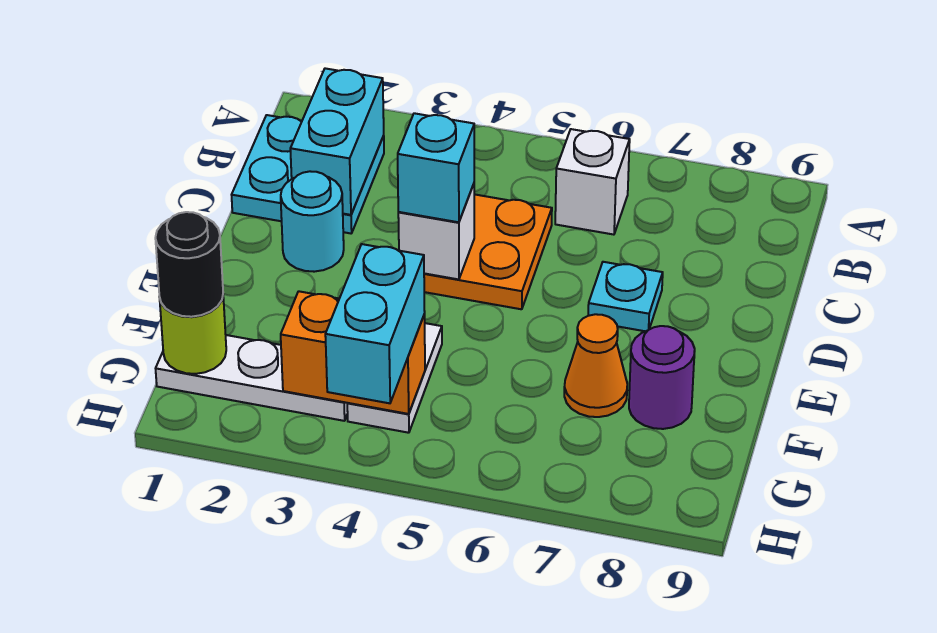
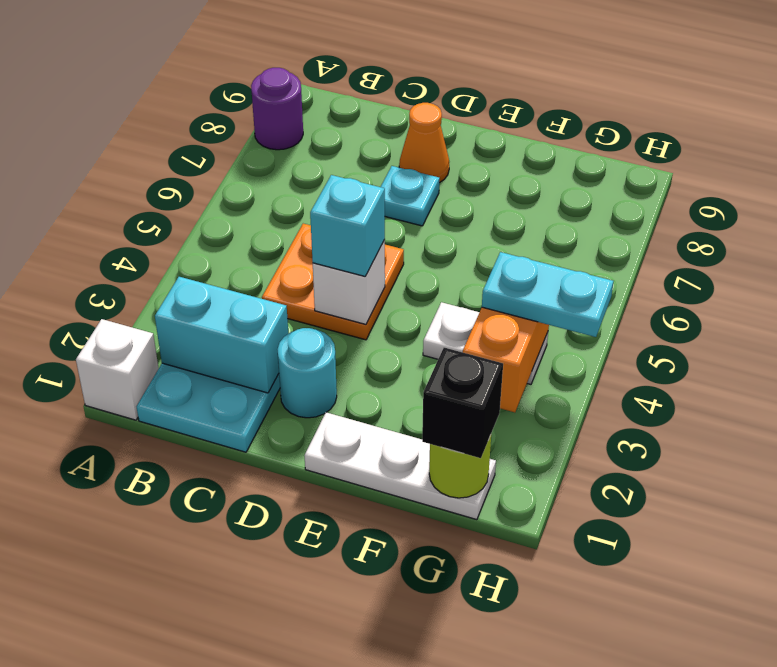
white 1x1 brick [555,129,630,235] -> white 1x1 brick moved to [76,319,159,420]
orange 1x1 cone [564,314,627,417] -> orange 1x1 cone moved to [399,103,449,183]
purple 1x1 round brick [629,326,695,429] -> purple 1x1 round brick moved to [251,68,303,150]
white 1x3 plate [156,335,348,421] -> white 1x3 plate turned to [304,412,496,520]
black 1x1 round brick [155,212,223,317] -> black 1x1 brick [422,348,503,458]
cyan 1x2 brick [325,244,425,403] -> cyan 1x2 plate [482,252,613,337]

